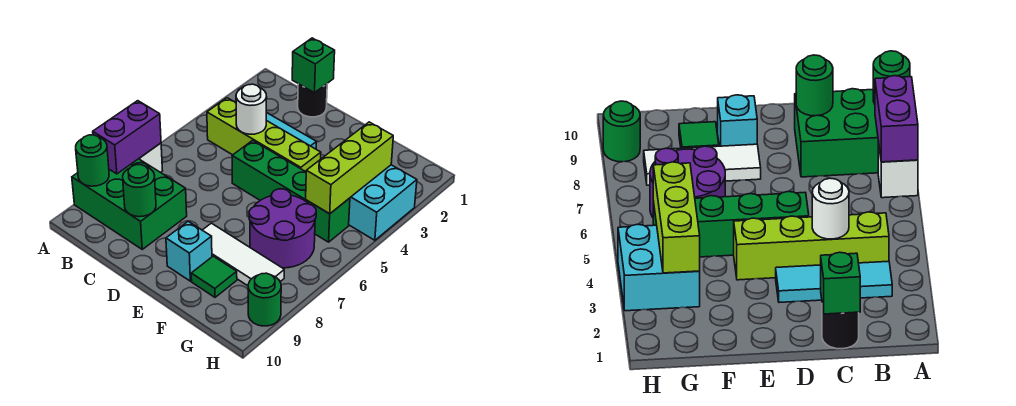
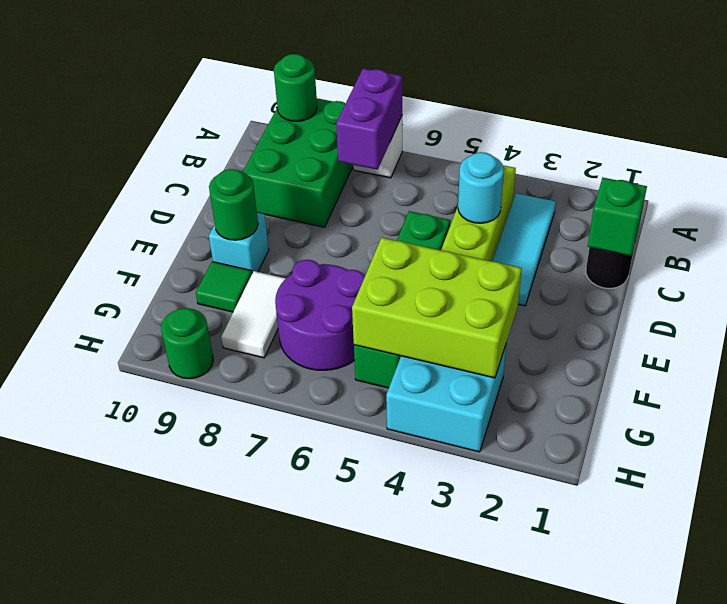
purple 1x2 brick [93,101,161,174] -> purple 1x2 brick turned to [336,68,402,170]
white 1x1 round brick [236,84,267,134] -> cyan 1x1 round brick [458,152,504,223]
green 1x1 round brick [123,165,156,217] -> green 1x1 round brick moved to [209,169,258,240]
white 1x3 tile [203,223,284,286] -> white 1x2 tile [221,271,286,358]
lime 1x3 brick [306,122,393,214] -> lime 2x3 brick [352,238,522,378]

